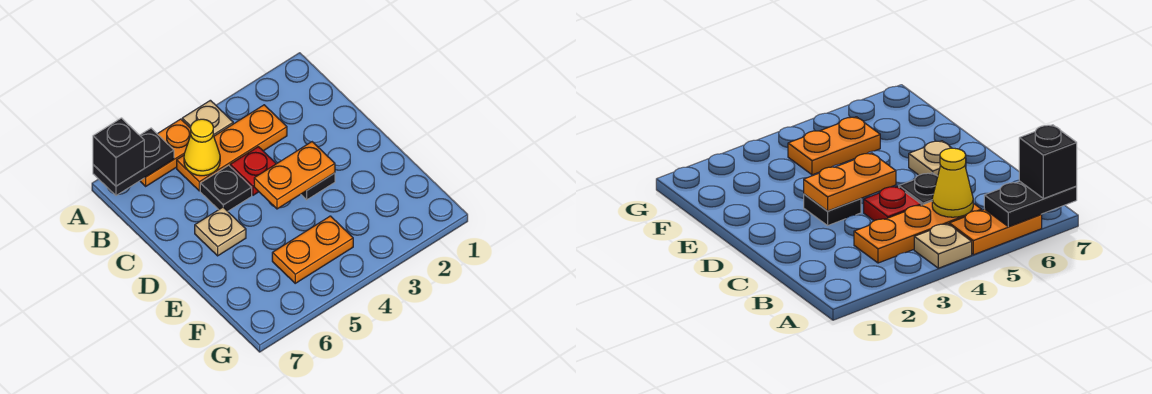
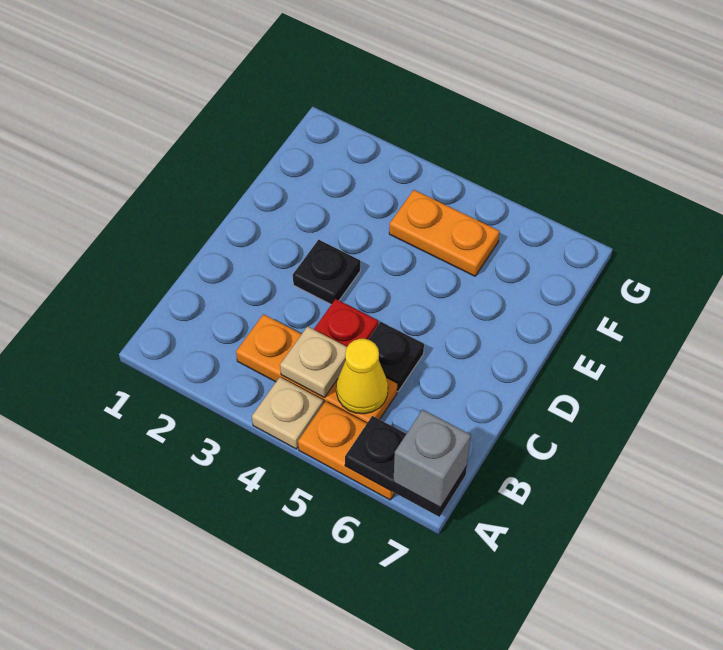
black 1x1 brick [93,118,144,186] -> grey 1x1 brick [393,410,471,508]
orange 1x2 plate [254,142,335,209] -> none
tan 1x1 plate [195,207,246,256] -> tan 1x1 plate moved to [280,327,347,398]

